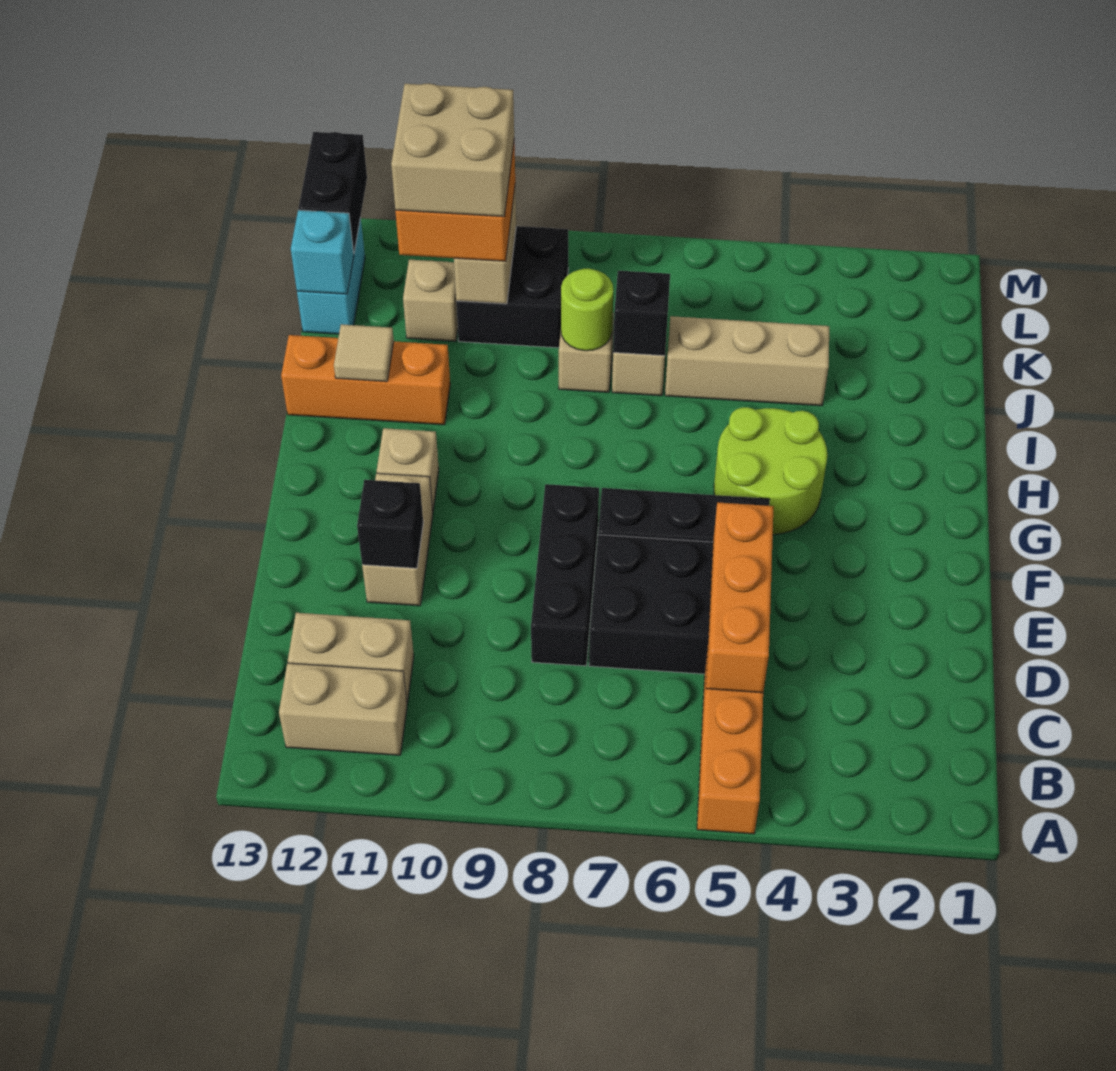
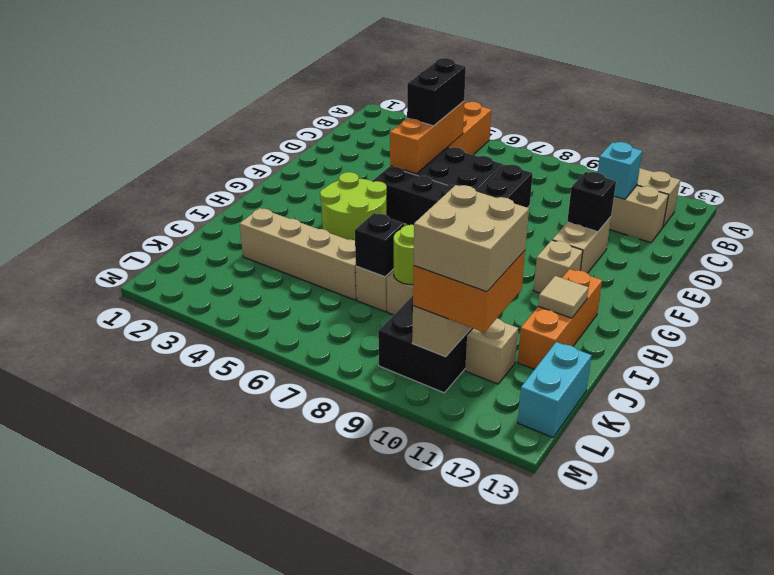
orange 1x3 brick [281,335,450,425] -> orange 1x3 brick turned to [518,269,602,369]
tan 1x3 brick [665,316,829,406] -> tan 1x4 brick [240,208,356,300]
cyan 1x1 brick [291,210,354,294] -> cyan 1x1 brick moved to [598,142,642,199]
black 1x2 brick [299,132,367,253] -> black 1x2 brick moved to [407,58,466,126]

